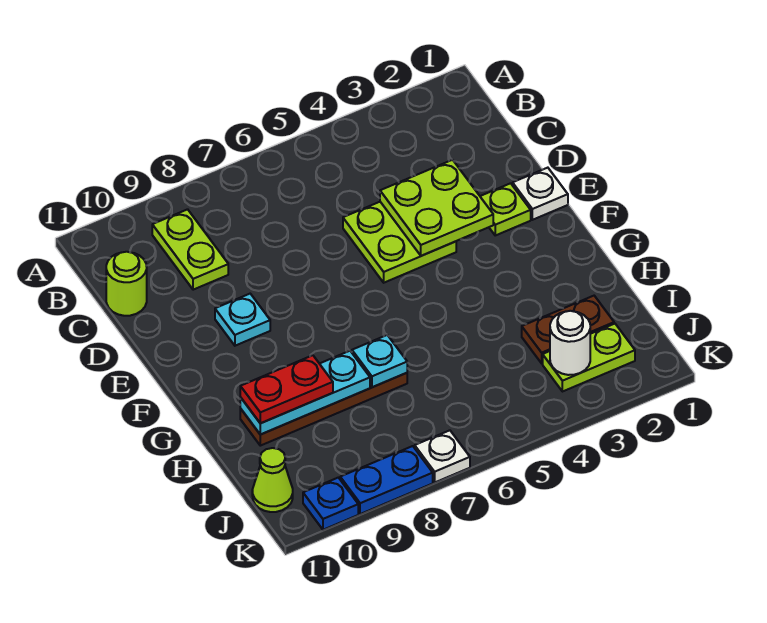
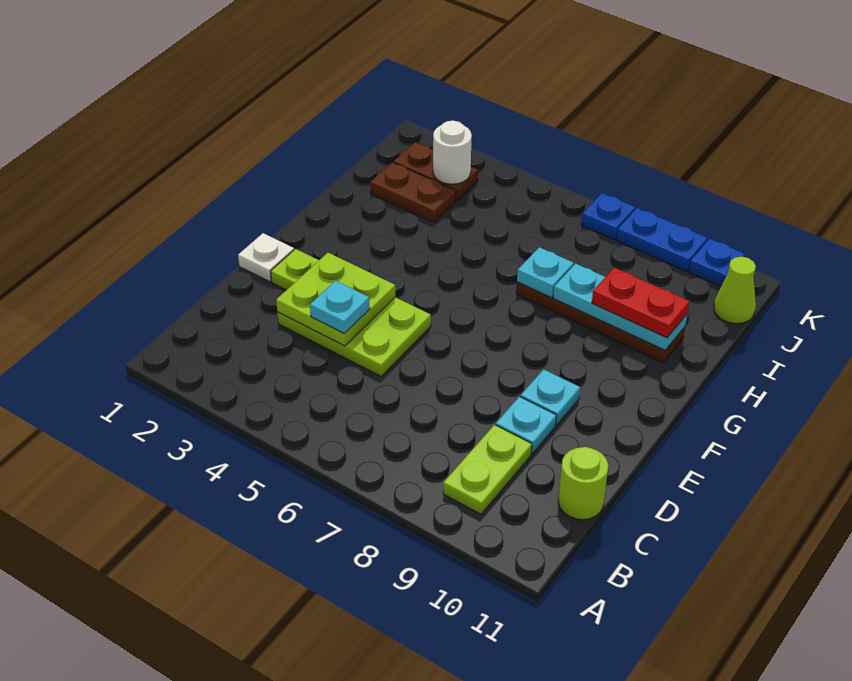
lime 2x2 plate [343,202,456,283] -> lime 2x3 plate [277,297,431,376]
none -> cyan 1x1 plate [310,281,370,334]
none -> cyan 1x1 plate [496,397,556,454]
lime 1x2 plate [543,324,635,392] -> brown 1x2 plate [393,142,478,201]
white 1x1 plate [415,430,470,482] -> blue 1x1 plate [581,193,635,240]

